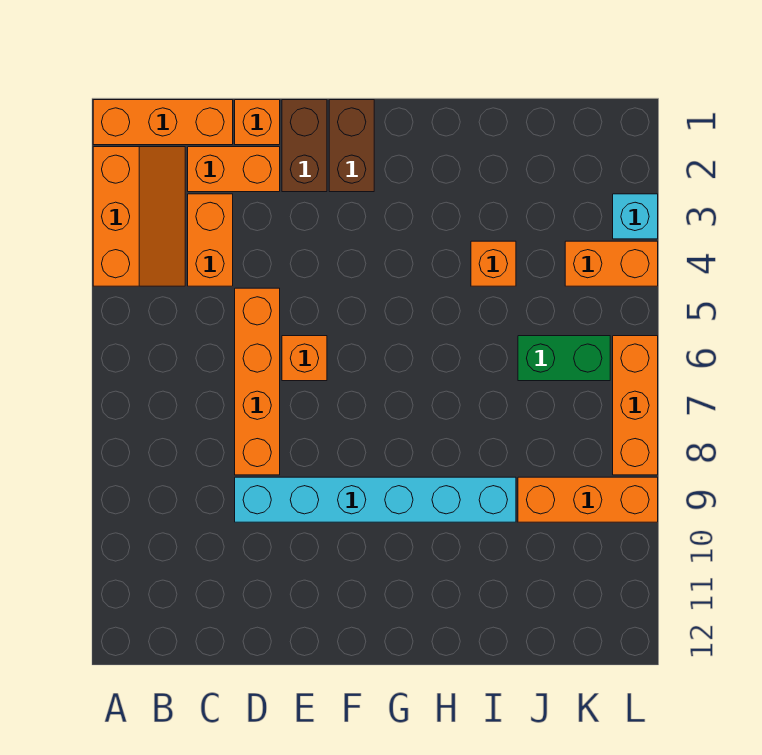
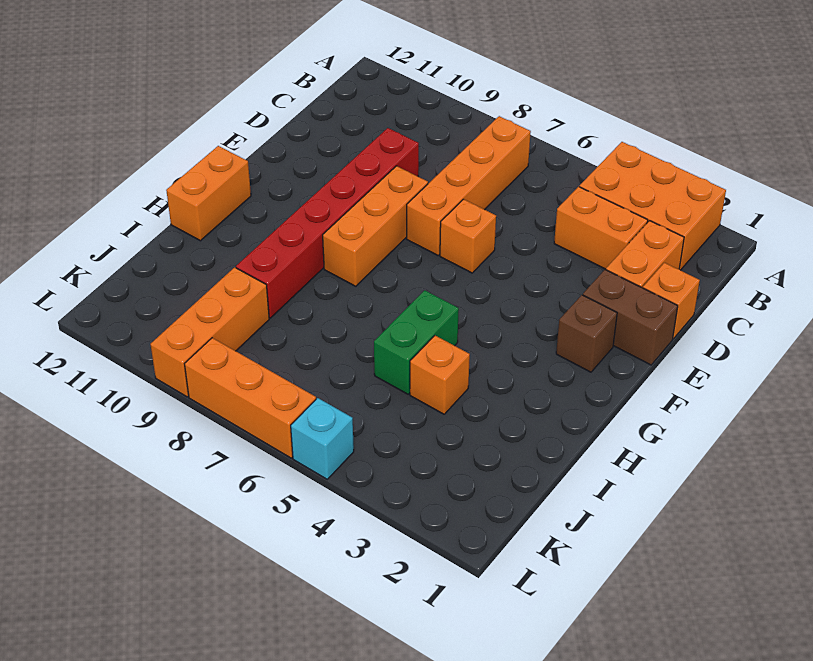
orange 1x3 brick [93,100,233,145] -> orange 1x3 brick moved to [323,166,428,286]
orange 2x3 slope [93,147,185,286] -> orange 2x3 brick [579,142,726,270]
orange 1x4 brick [235,288,280,475] -> orange 1x4 brick turned to [407,116,531,255]
cyan 1x6 brick [235,477,516,522] -> red 1x6 brick [236,128,419,318]
brown 1x2 brick [329,100,374,192] -> brown 1x1 brick [556,295,617,372]
green 1x2 brick [518,336,610,381] -> green 1x2 brick moved to [374,290,459,394]
orange 1x2 brick [565,241,658,286] -> orange 1x2 brick moved to [166,146,251,241]
cyan 1x1 brick [613,194,658,239] -> cyan 1x1 brick moved to [291,398,354,479]

